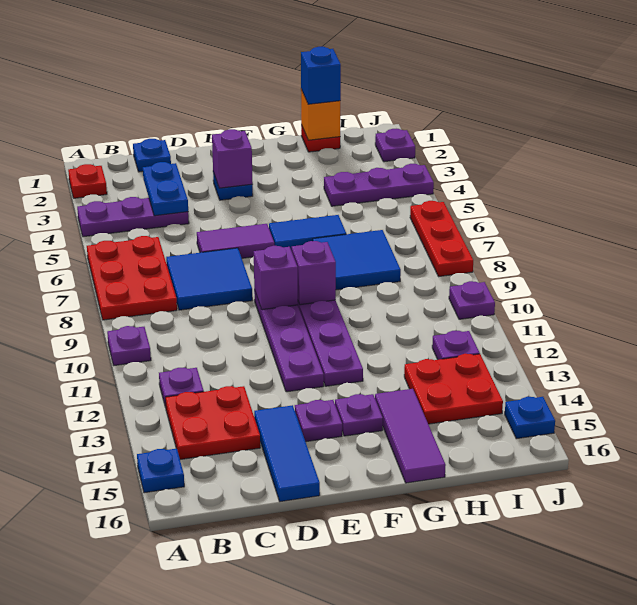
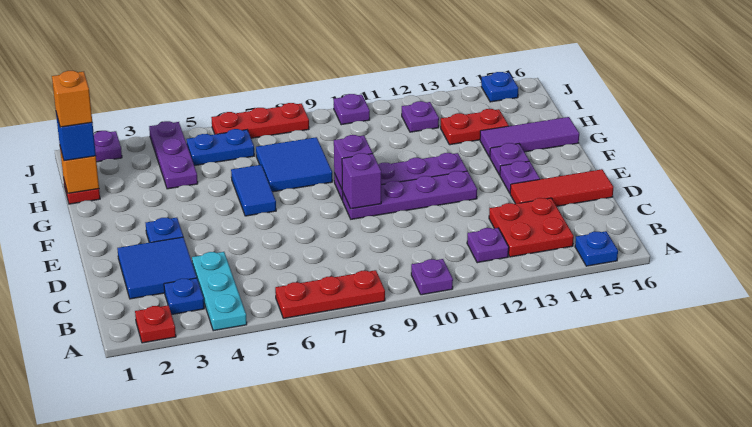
purple 1x3 plate [77,197,189,237] -> cyan 1x3 plate [192,252,247,331]
red 2x3 plate [87,236,177,320] -> red 1x3 plate [275,270,385,318]
blue 1x1 plate [133,139,171,172] -> blue 1x1 plate moved to [164,278,204,314]
blue 1x2 plate [143,162,188,216] -> blue 1x2 plate moved to [186,129,254,166]
blue 2x2 tile [166,248,252,310] -> blue 2x2 tile moved to [117,237,197,299]
purple 1x2 tile [197,224,274,258] -> none
blue 1x3 tile [254,405,320,502] -> red 1x3 tile [510,169,613,206]
purple 1x1 brick [212,129,253,188] -> none
none -> orange 1x1 brick [52,71,92,127]
red 2x2 plate [404,354,503,424] -> red 1x2 plate [441,109,509,145]

